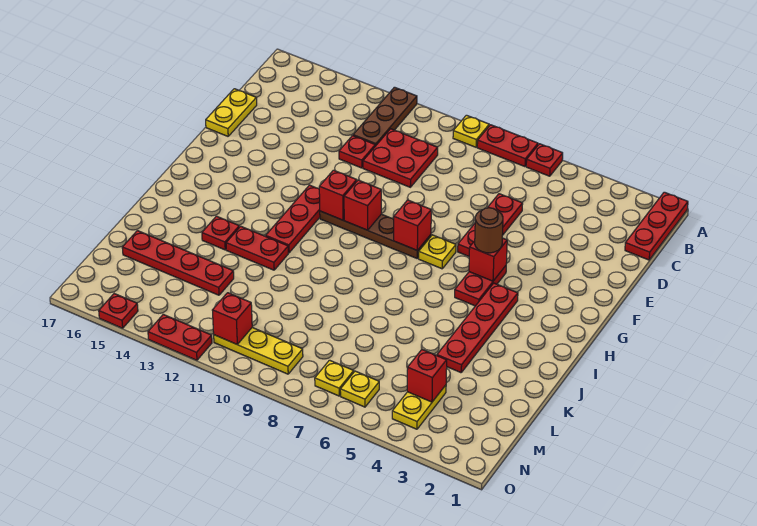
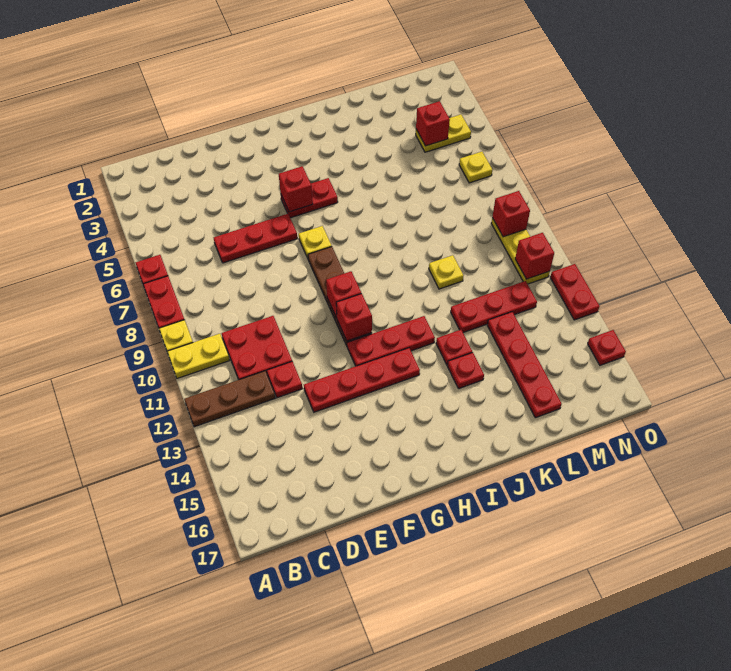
red 1x3 plate [625,192,688,260] -> red 1x3 plate moved to [451,281,537,333]
yellow 1x2 plate [206,89,257,136] -> yellow 1x2 plate moved to [167,334,230,378]
brown 1x1 round brick [475,208,503,253] -> none
red 1x1 brick [394,200,431,250] -> red 1x1 brick moved to [492,191,530,237]
red 1x4 plate [437,283,518,373] -> red 1x4 plate moved to [304,348,420,412]
red 1x2 plate [226,226,288,270] -> red 1x1 plate [436,330,472,365]
yellow 1x1 plate [315,360,354,396] -> yellow 1x1 plate moved to [429,255,463,289]

